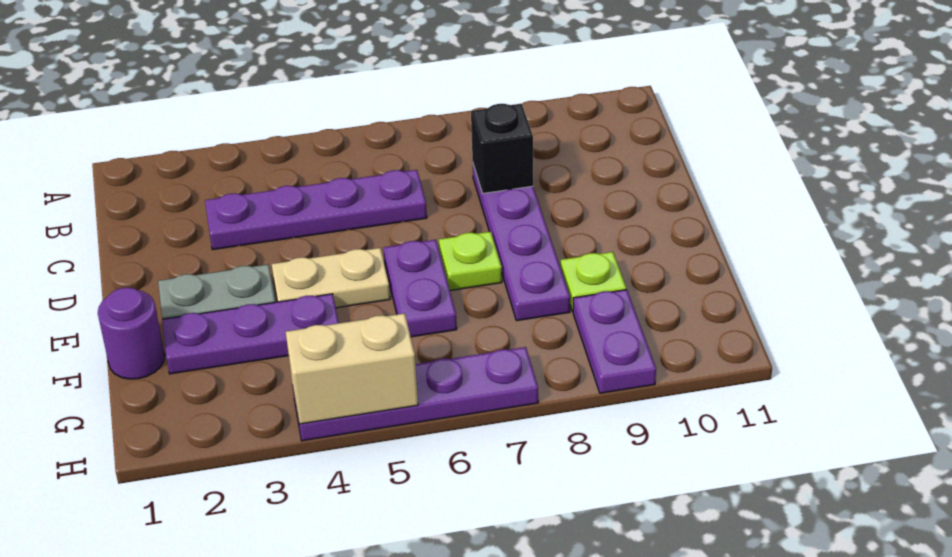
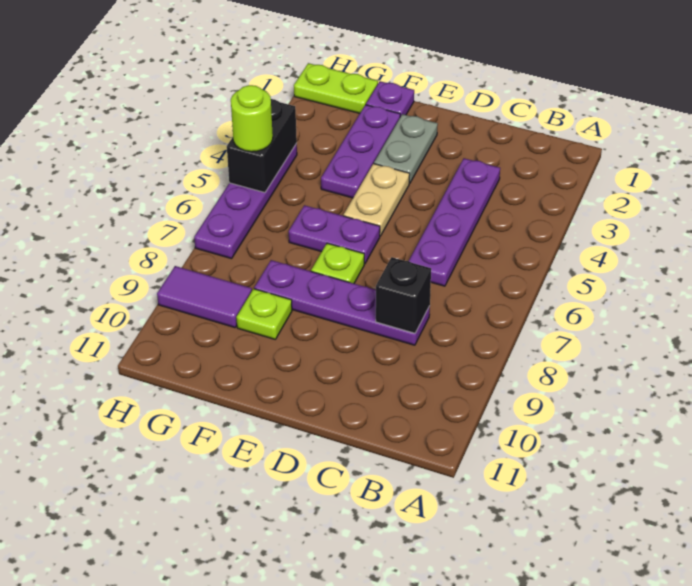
purple 1x1 round brick [98,287,164,379] -> purple 1x1 plate [366,81,414,117]
none -> lime 1x2 plate [294,63,378,113]
purple 1x2 plate [573,290,656,393] -> purple 1x2 tile [157,266,252,328]
tan 1x2 brick [286,313,418,424] -> black 1x2 brick [227,99,297,192]
none -> lime 1x1 round brick [231,85,273,152]

